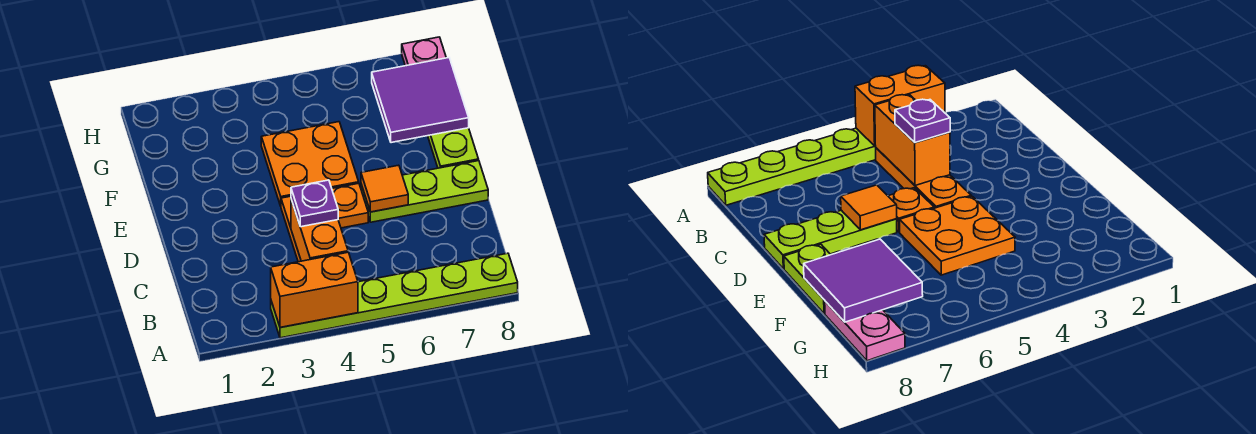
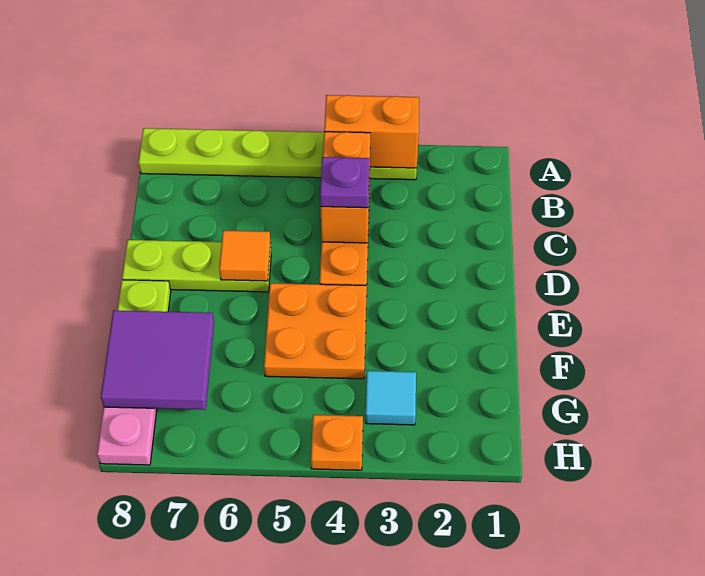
orange 1x1 plate [332,183,368,228] -> orange 1x1 plate moved to [311,415,363,470]
none -> cyan 1x1 tile [366,371,416,425]

